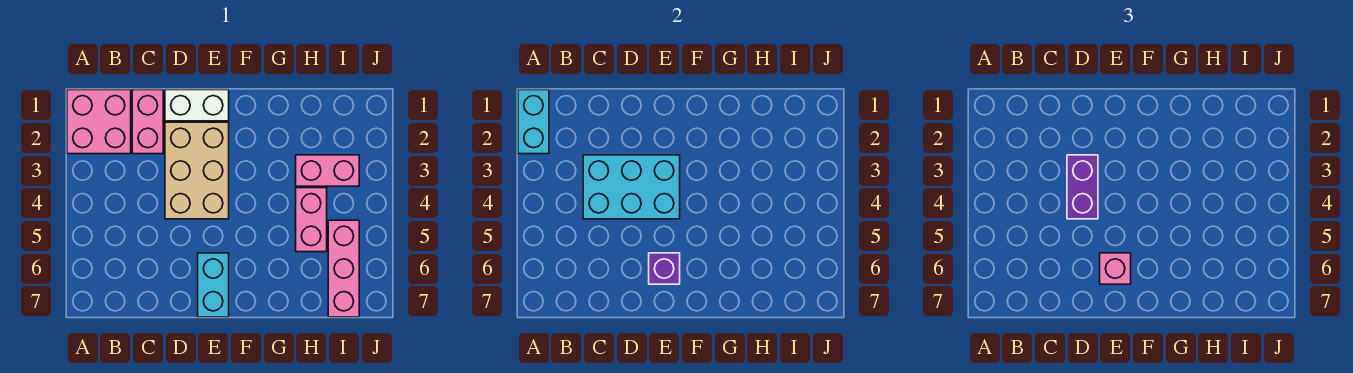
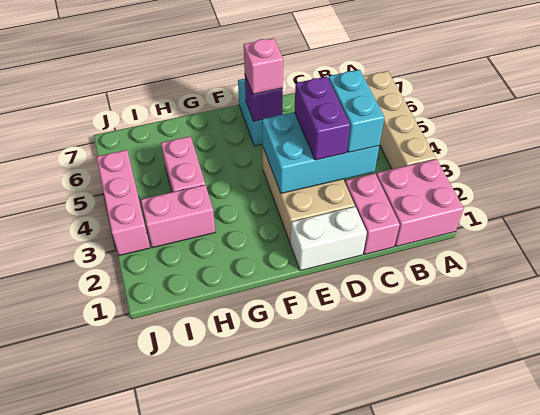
cyan 1x2 brick [518,90,549,154] -> cyan 1x2 brick moved to [329,70,385,153]
none -> tan 1x4 brick [363,71,436,169]
pink 1x3 brick [328,220,359,317] -> pink 1x3 brick moved to [97,150,150,255]

